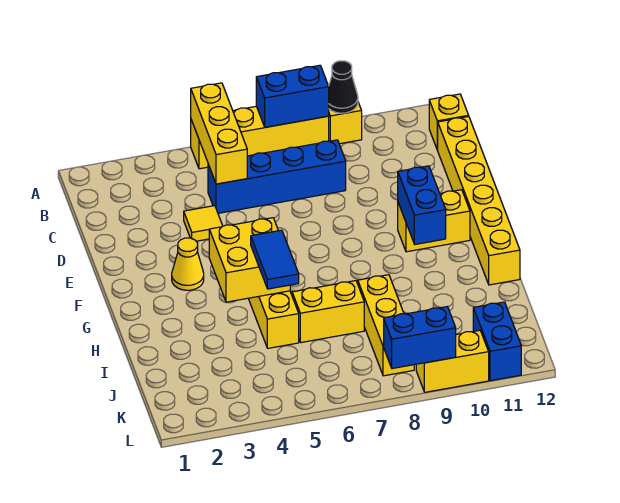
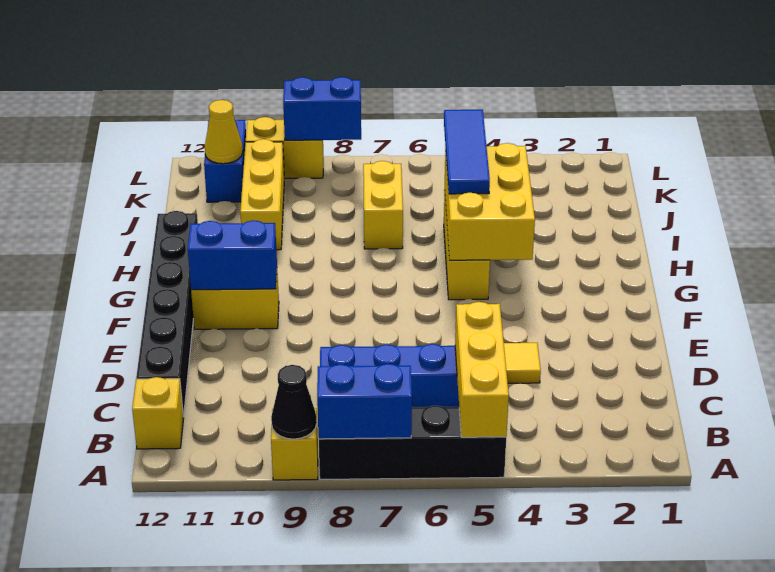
yellow 1x4 brick [191,106,329,169] -> black 1x4 brick [319,406,506,479]
yellow 1x6 brick [438,116,520,285] -> black 1x6 brick [136,211,198,417]
yellow 1x1 cone [172,238,204,290] -> yellow 1x1 cone moved to [205,100,243,164]
blue 1x2 brick [398,166,446,244] -> blue 1x2 brick turned to [188,220,277,290]
yellow 2x2 brick [209,218,290,302] -> yellow 2x3 brick [445,143,535,260]
blue 1x2 tile [251,230,299,289] -> blue 1x3 tile [444,110,490,194]
yellow 1x2 brick [292,281,364,343] -> yellow 1x2 brick turned to [363,161,403,249]
yellow 1x3 brick [358,275,414,376] -> yellow 1x3 brick moved to [240,139,284,250]

